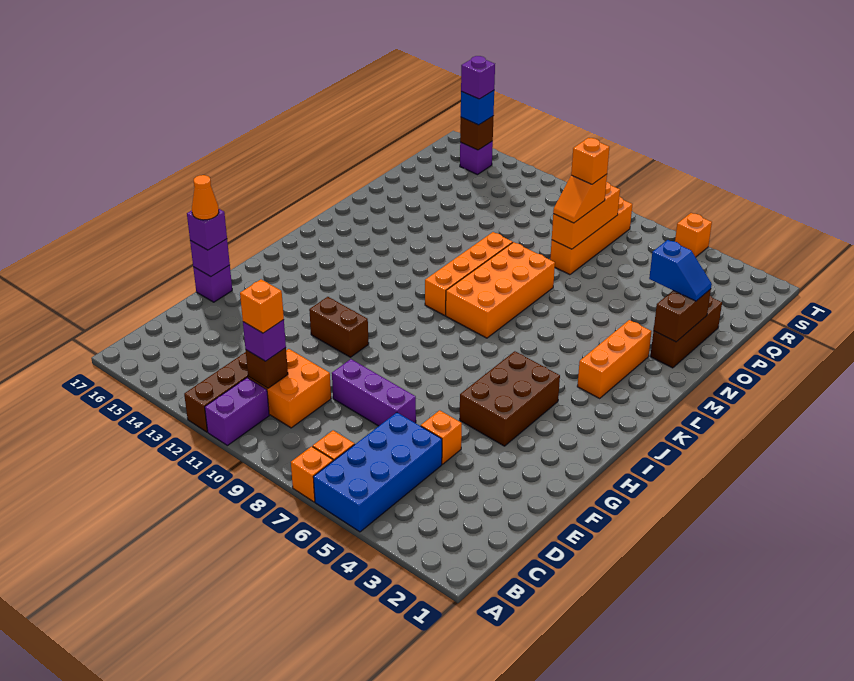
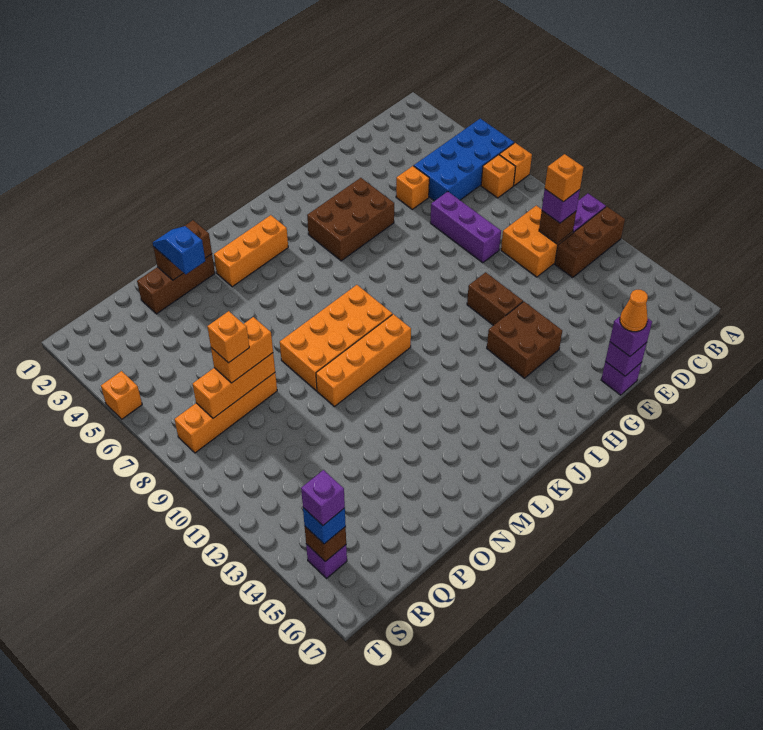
none -> brown 2x2 brick [487,302,562,378]
orange 1x2 slope [553,174,607,223] -> orange 1x2 brick [211,317,273,383]

